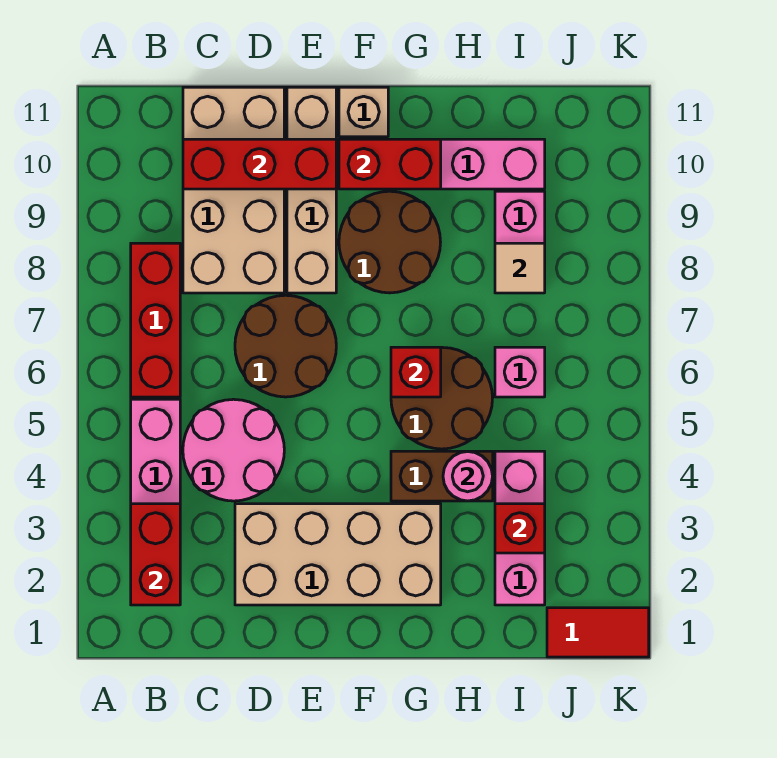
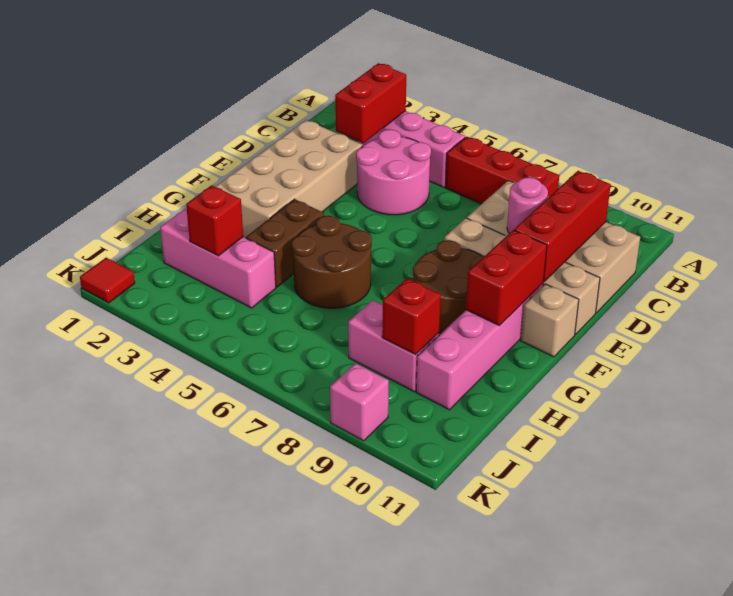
red 1x2 brick [131,504,180,605] -> red 1x2 brick turned to [335,63,406,143]
brown 2x2 round brick [235,295,336,397] -> none
red 1x1 brick [391,347,441,397] -> red 1x1 brick moved to [382,278,441,354]
pink 1x1 round brick [443,451,493,501] -> pink 1x1 round brick moved to [507,177,548,233]
pink 1x1 brick [495,347,545,397] -> pink 1x1 brick moved to [330,363,389,441]
tan 1x1 tile [495,243,545,293] -> none
red 1x2 tile [547,608,649,657] -> red 1x1 tile [80,258,135,303]

